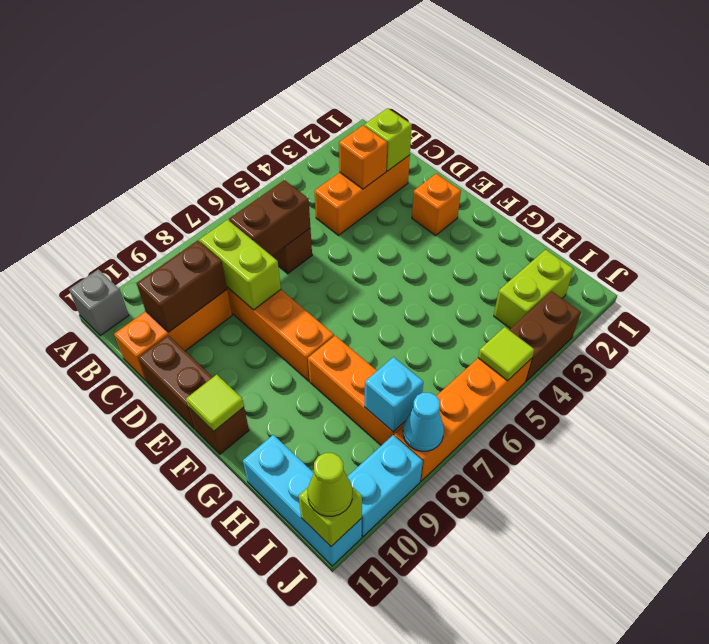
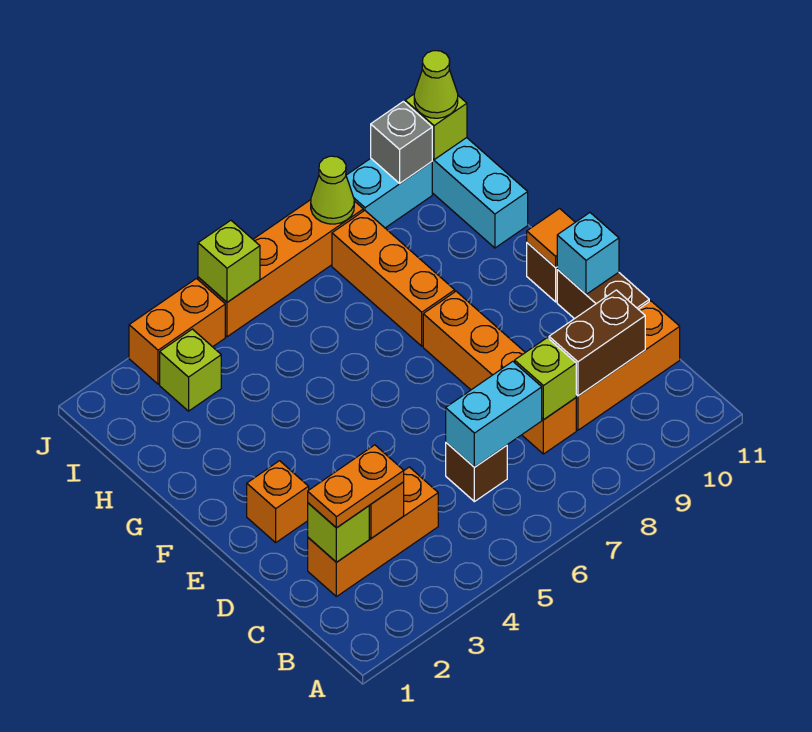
grey 1x1 brick [69,269,129,336] -> grey 1x1 brick moved to [371,102,432,183]
none -> orange 1x2 plate [308,445,404,528]
brown 1x2 brick [229,180,310,256] -> cyan 1x2 brick [446,361,542,467]
lime 1x2 brick [199,220,281,310] -> lime 1x1 brick [515,338,576,420]
lime 1x1 tile [186,375,244,431] -> orange 1x1 tile [527,209,575,268]
lime 1x2 brick [494,250,573,329] -> lime 1x1 brick [160,329,221,411]
cyan 1x1 brick [365,357,423,432] -> cyan 1x1 brick moved to [557,213,619,294]
brown 1x2 brick [509,291,581,381] -> orange 1x2 brick [129,279,225,384]
lime 1x1 tile [478,327,534,381] -> lime 1x1 brick [198,220,260,302]
cyan 1x1 cone [403,393,444,451] -> lime 1x1 cone [311,156,354,224]

